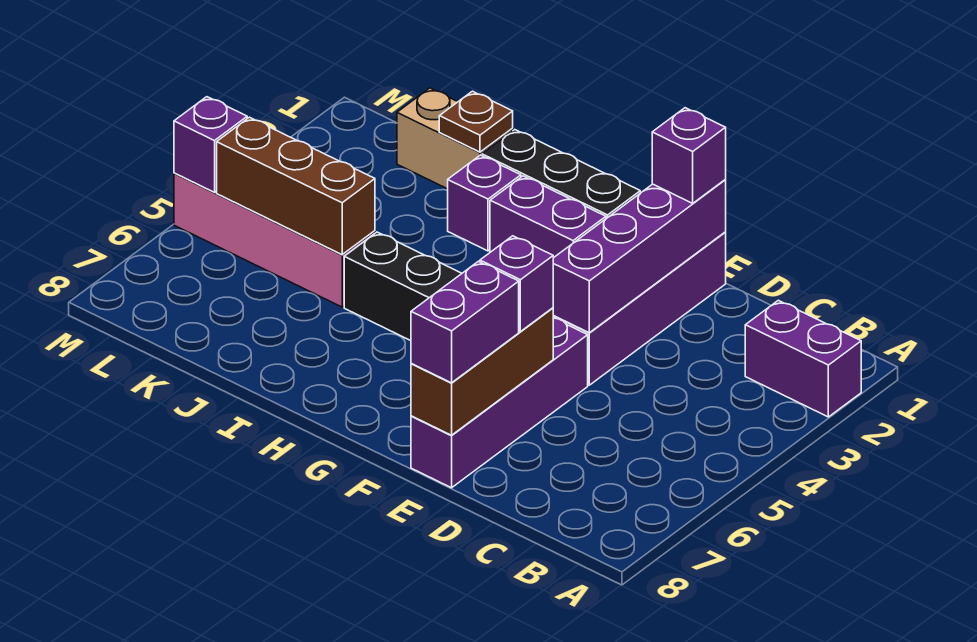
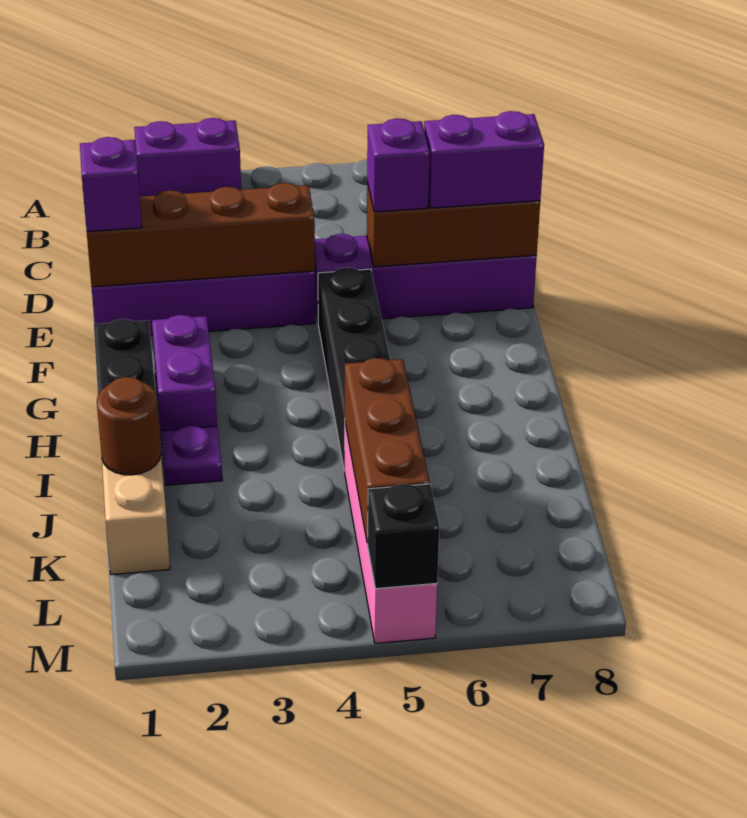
purple 1x2 brick [745,300,861,417] -> purple 1x2 brick turned to [134,118,241,196]
purple 1x4 brick [553,180,726,333] -> brown 1x4 brick [87,183,315,287]
purple 1x1 brick [448,155,521,251] -> purple 1x1 plate [161,426,223,485]
brown 1x1 plate [439,91,513,152] -> brown 1x1 round brick [97,377,161,475]
purple 1x1 brick [174,97,247,192] -> black 1x1 brick [367,484,440,589]

